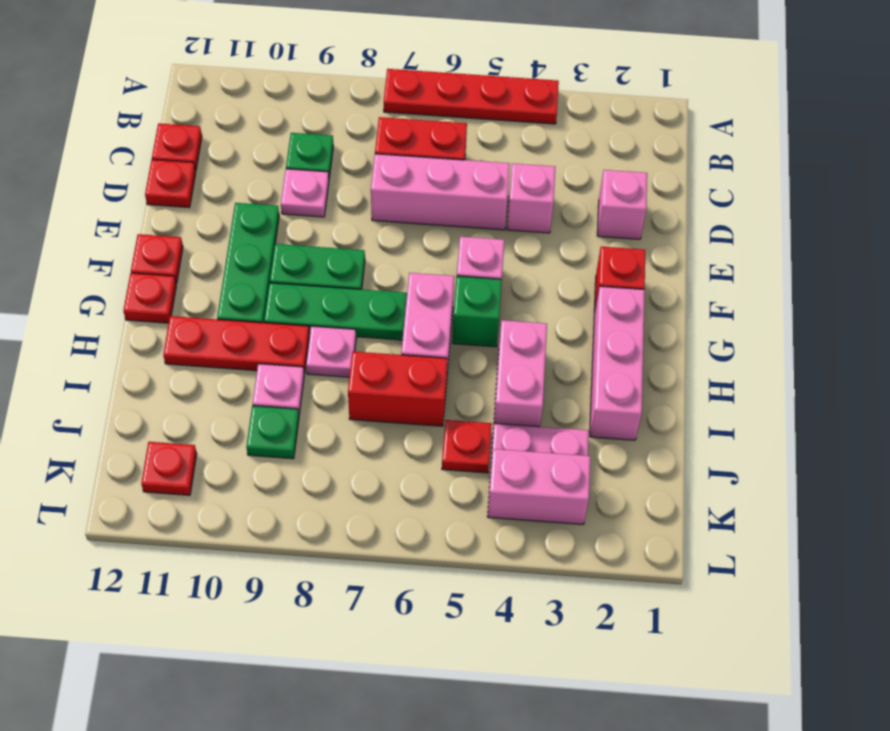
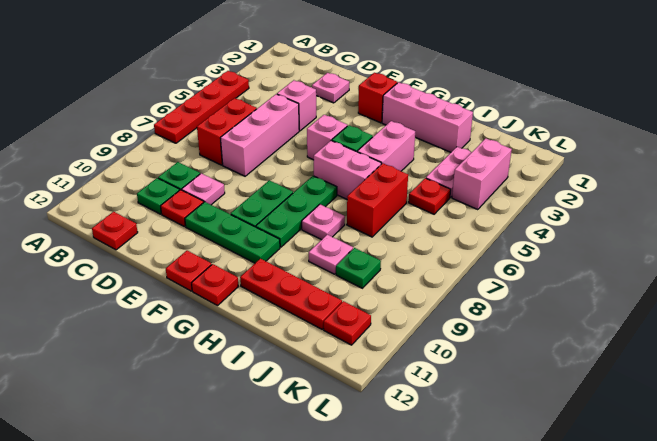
none -> green 1x1 plate [137,178,180,214]
pink 1x1 brick [597,170,647,239] -> pink 1x1 plate [312,73,349,103]
red 1x1 plate [145,159,196,208] -> red 1x1 plate moved to [161,190,204,227]
pink 1x2 brick [494,320,547,427] -> pink 1x2 brick turned to [357,121,415,171]
red 1x3 plate [163,316,309,374] -> red 1x3 plate turned to [240,259,342,329]

